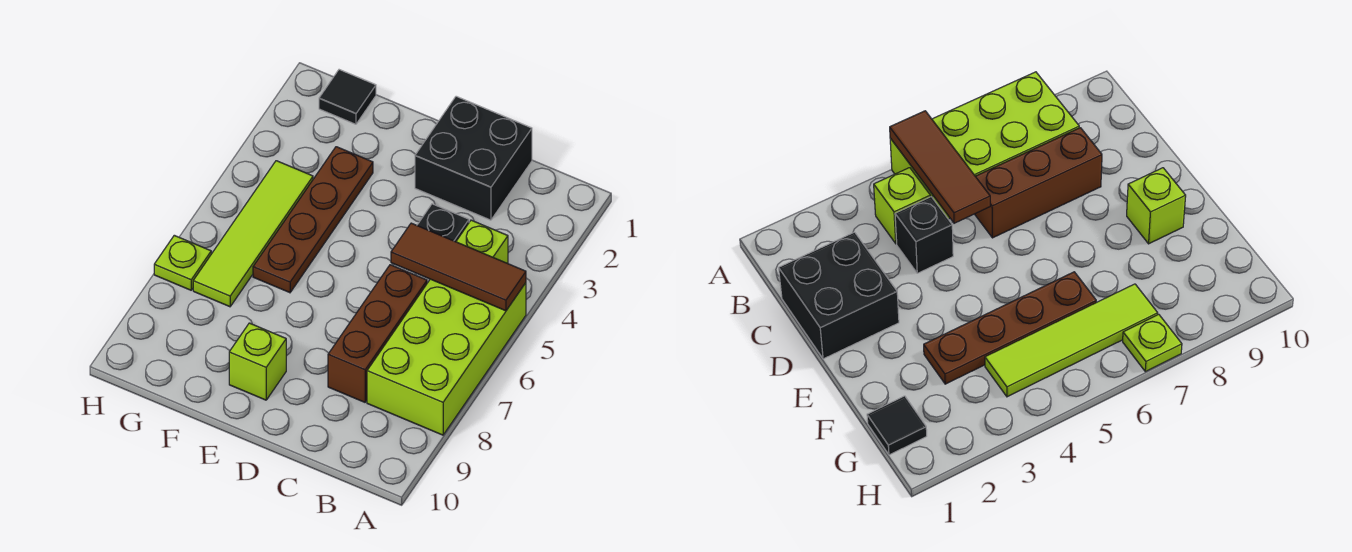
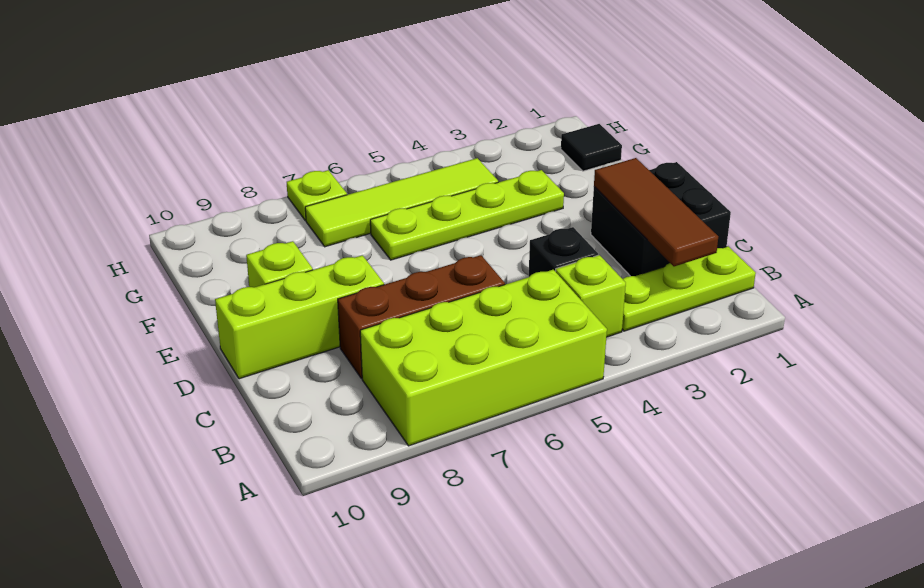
brown 1x3 tile [391,223,526,311] -> brown 1x3 tile moved to [594,158,718,266]
none -> lime 1x3 plate [622,246,756,331]
none -> lime 1x3 brick [215,255,384,379]
brown 1x4 plate [253,147,373,293] -> lime 1x4 plate [370,170,564,260]

